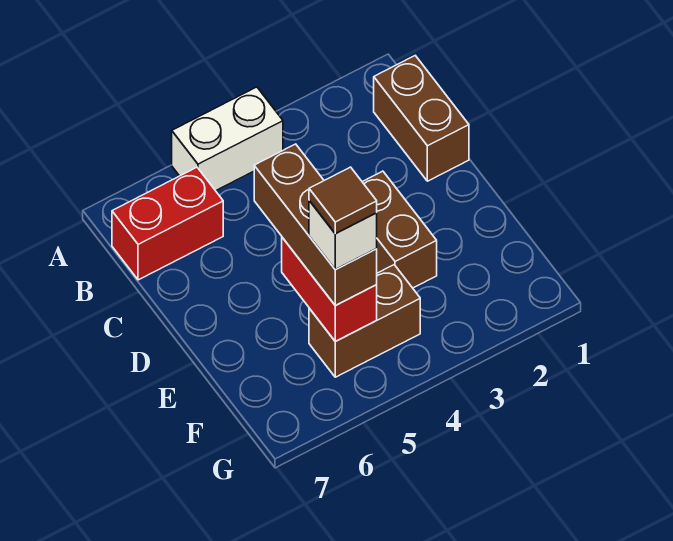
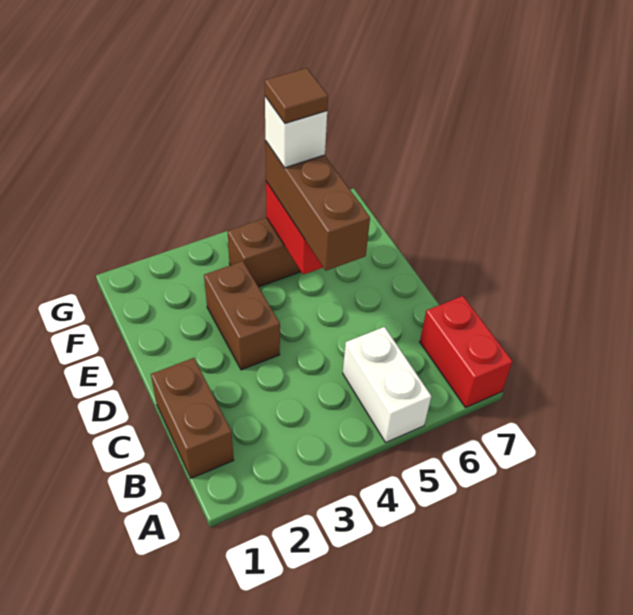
white 1x2 brick [172,87,283,191] -> white 1x2 brick turned to [343,327,431,442]
red 1x2 brick [112,167,223,280] -> red 1x2 brick turned to [420,296,513,407]

